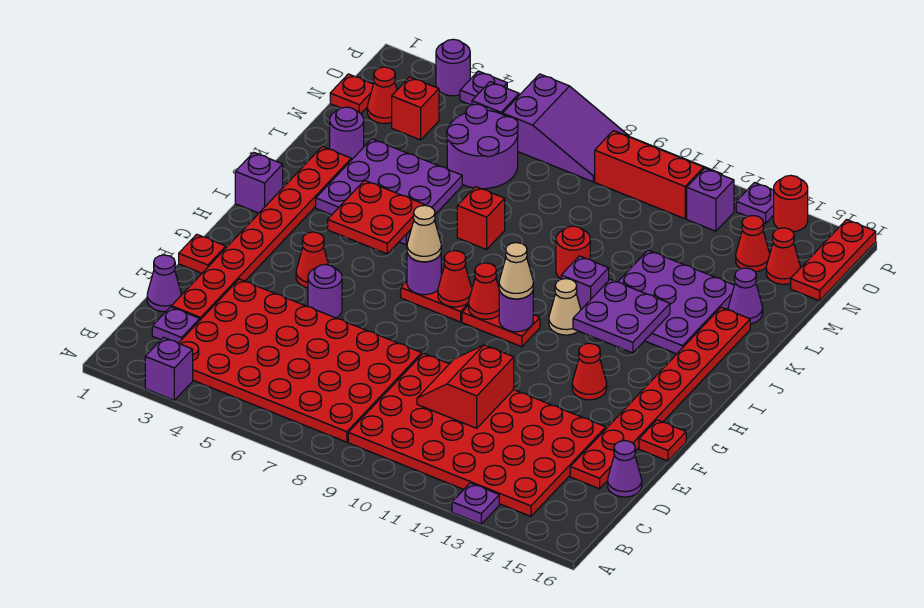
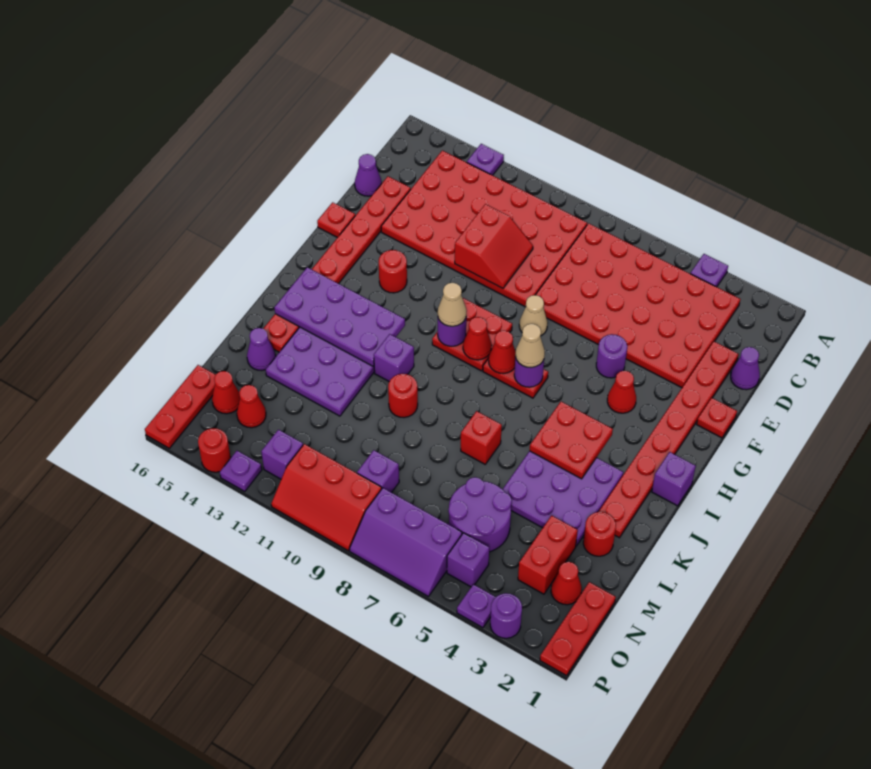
purple 1x1 brick [145,337,193,400] -> purple 1x1 brick moved to [357,450,399,493]
purple 1x1 plate [152,307,200,343] -> purple 1x1 plate moved to [690,254,728,287]
red 1x1 cone [572,343,607,400] -> red 1x1 round brick [379,250,407,293]
red 1x2 plate [462,305,540,347] -> red 2x2 plate [432,298,512,371]
tan 1x1 cone [549,279,581,335] -> tan 1x1 cone moved to [519,295,548,336]
purple 2x2 plate [573,279,670,353] -> purple 2x4 plate [274,267,405,366]
purple 1x1 round brick [330,107,364,160] -> red 1x1 round brick [583,512,616,556]
red 1x1 plate [330,74,373,114] -> red 1x3 plate [540,582,616,676]
red 1x1 brick [392,77,439,140] -> red 1x2 brick [518,516,578,594]
purple 2x3 slope [503,74,630,182] -> purple 2x3 slope turned to [350,488,462,596]

